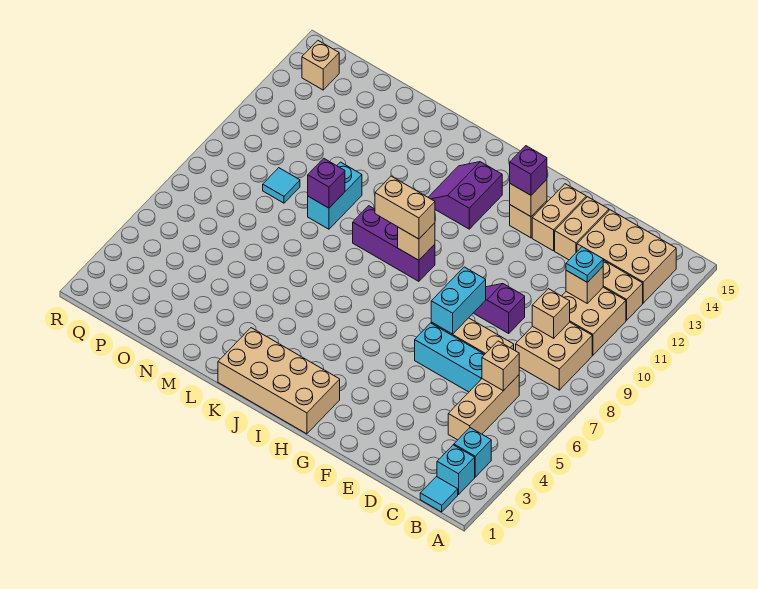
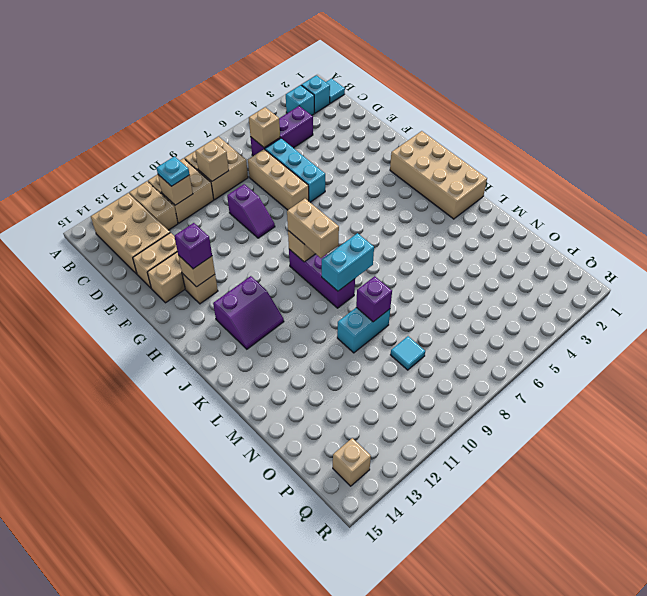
tan 1x3 brick [448,375,519,440] -> purple 1x3 brick [251,106,313,156]
cyan 1x2 brick [431,267,486,334] -> cyan 1x2 brick moved to [322,233,374,291]

